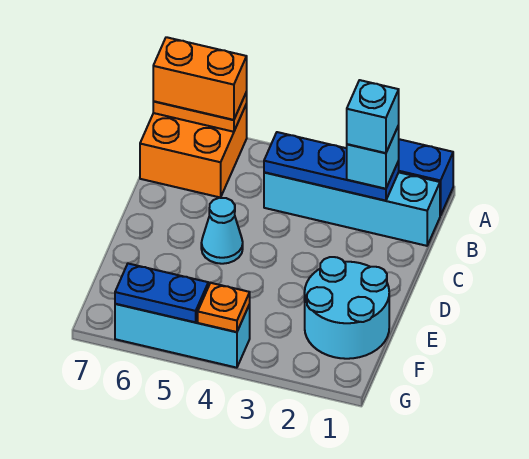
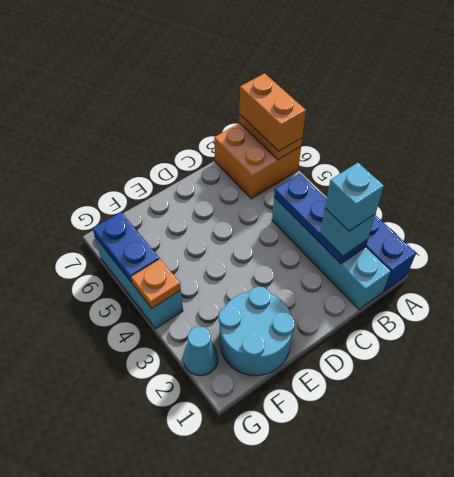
cyan 1x1 cone [201,198,243,264] -> cyan 1x1 cone moved to [183,326,218,376]

